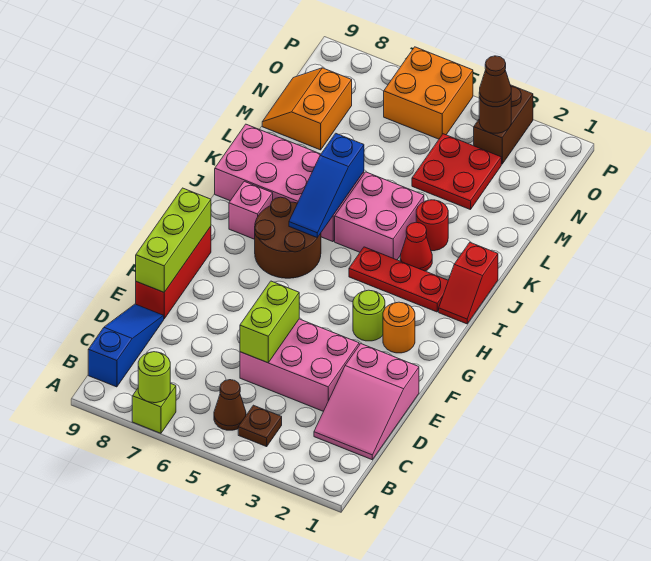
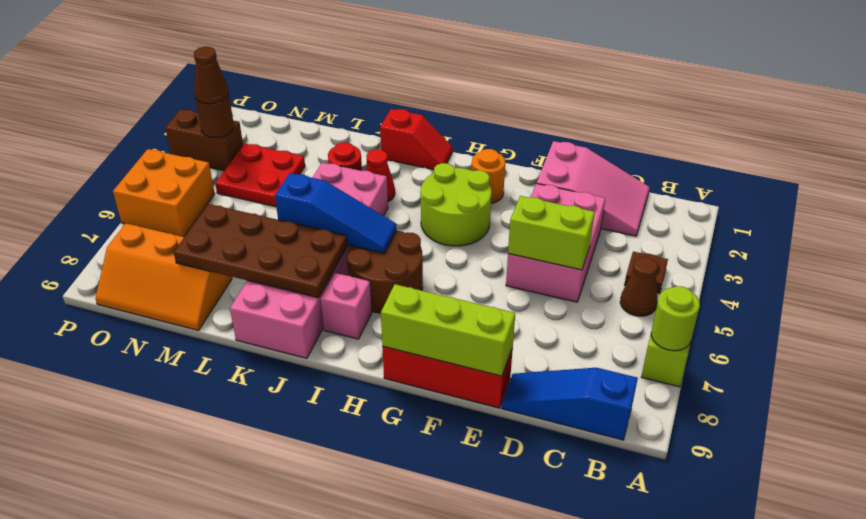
lime 1x1 round brick [353,290,385,341] -> lime 2x2 round brick [421,163,492,246]
red 1x3 plate [349,247,448,312] -> none
none -> brown 2x4 plate [174,204,347,298]
orange 2x2 slope [262,68,352,150] -> orange 2x3 slope [95,223,232,330]

